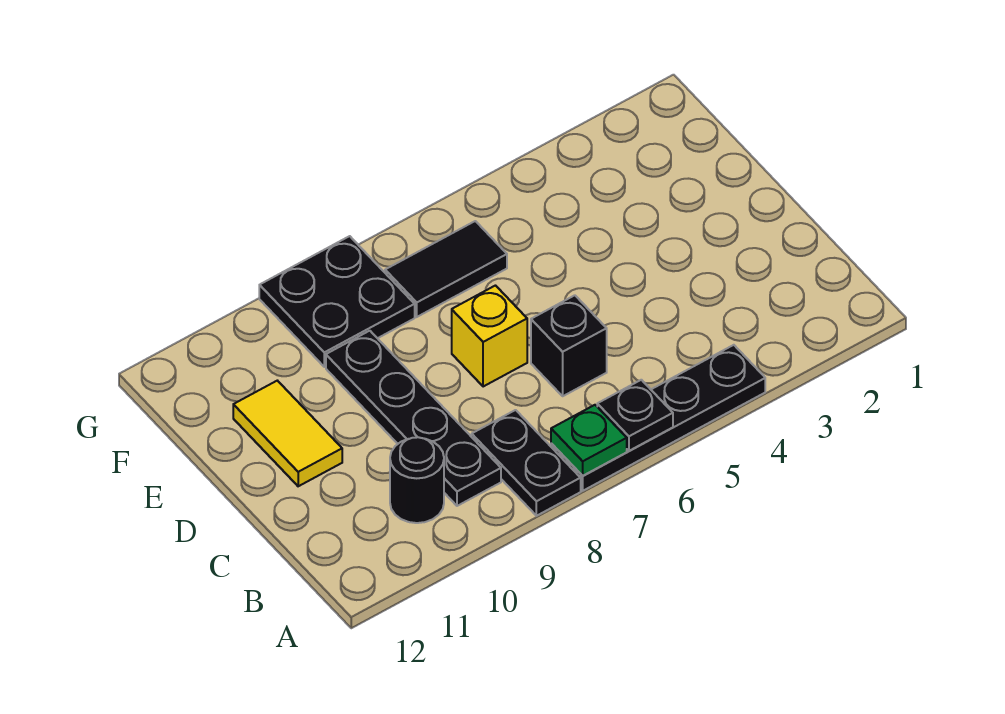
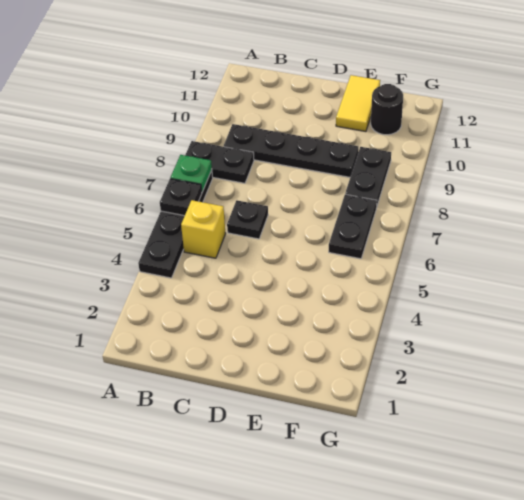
black 1x1 round brick [390,437,444,523] -> black 1x1 round brick moved to [371,84,403,135]
black 1x1 brick [531,295,607,396] -> black 1x1 plate [227,200,268,239]
yellow 1x1 brick [452,286,527,387] -> yellow 1x1 brick moved to [181,200,226,258]
yellow 1x2 tile [233,381,342,486] -> yellow 1x2 tile turned to [336,75,380,131]
black 1x2 tile [385,221,507,317] -> black 1x2 plate [329,194,377,259]
black 2x2 plate [259,236,415,367] -> black 1x2 plate [345,147,391,208]

